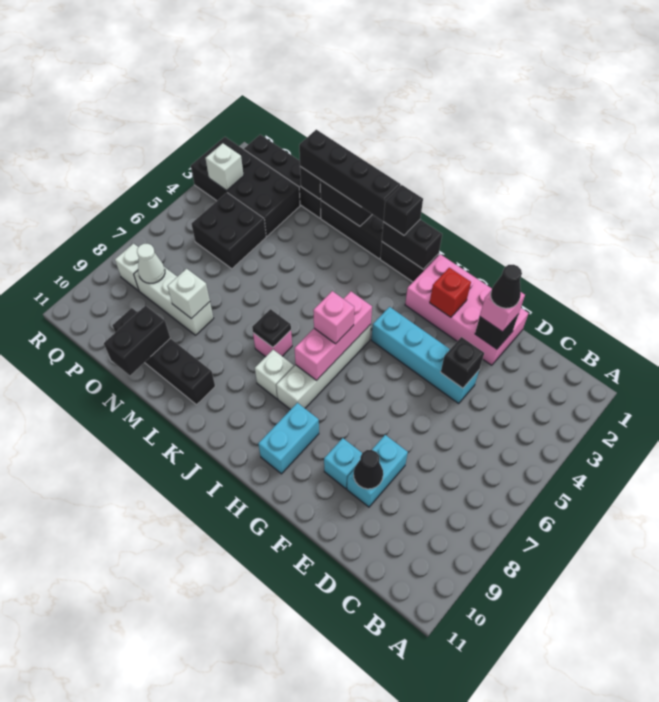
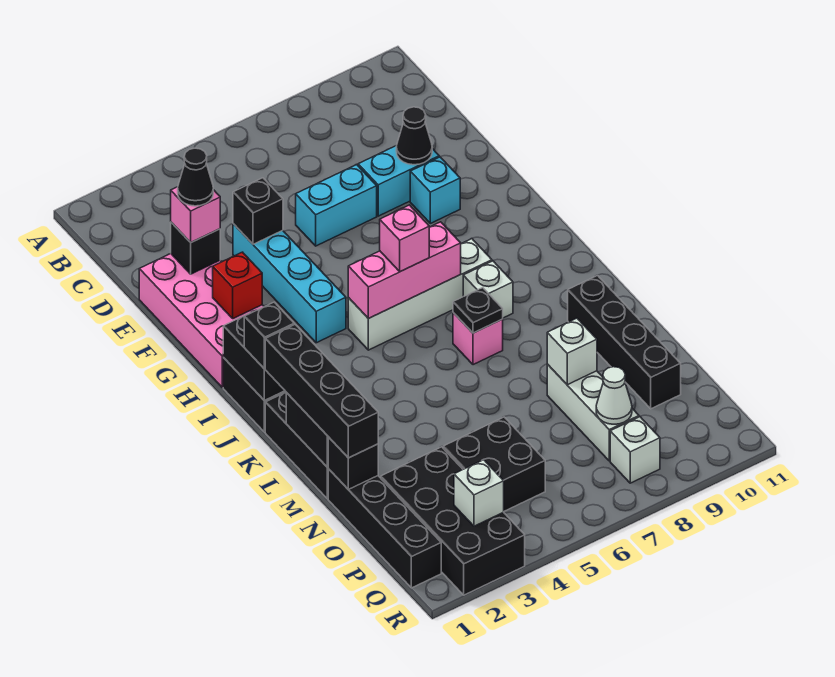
cyan 1x2 brick [258,403,319,474] -> cyan 1x2 brick moved to [296,165,377,246]
black 1x2 brick [104,306,170,375] -> none

